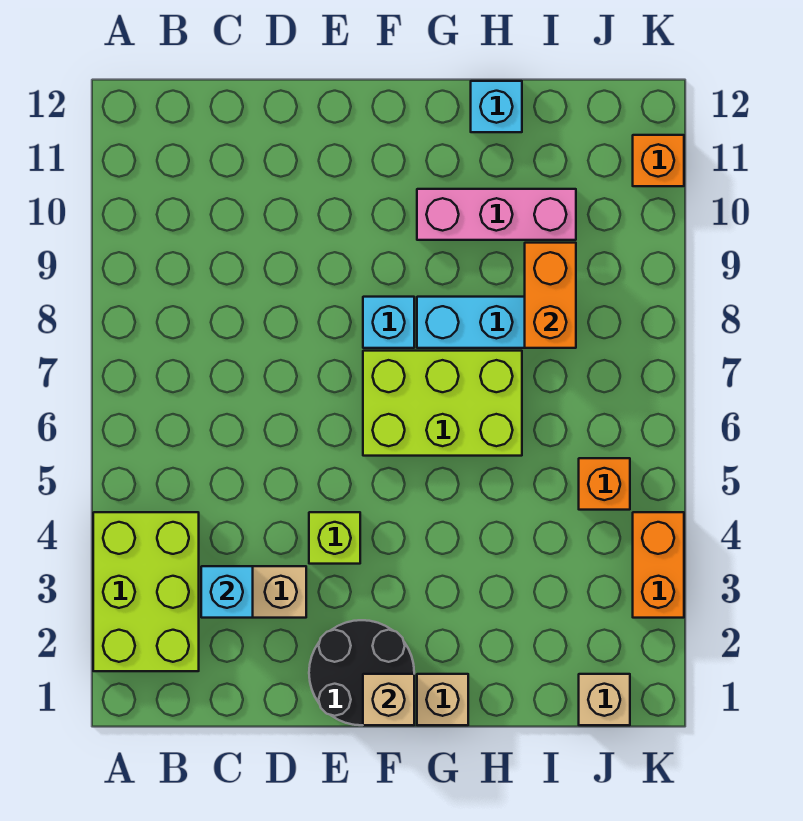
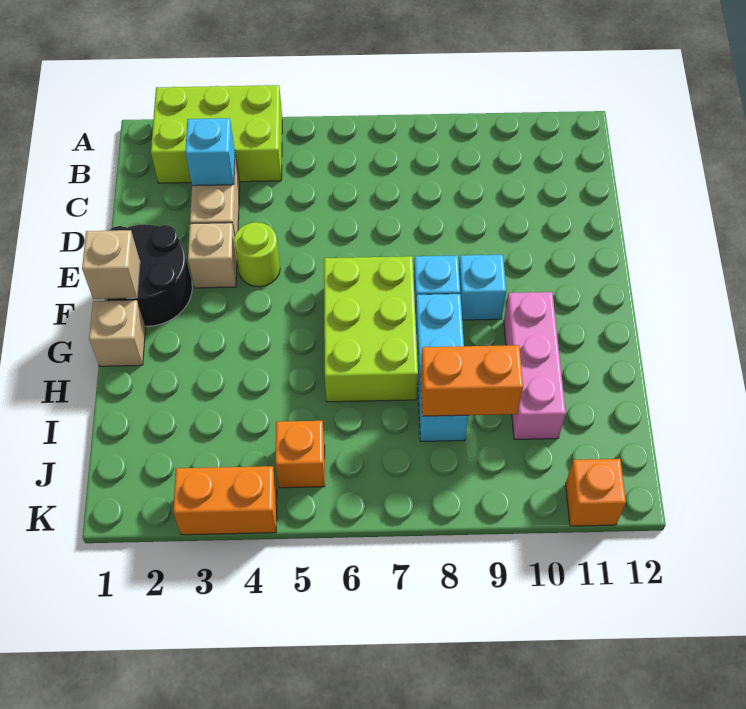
lime 1x1 brick [309,512,360,564] -> lime 1x1 round brick [234,222,280,287]
cyan 1x1 brick [471,81,522,132] -> cyan 1x1 brick moved to [459,255,506,320]
tan 1x1 brick [579,674,630,725] -> tan 1x1 brick moved to [188,223,237,288]

